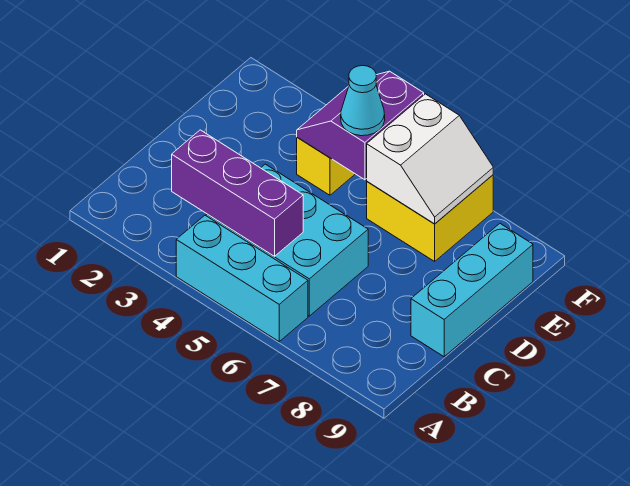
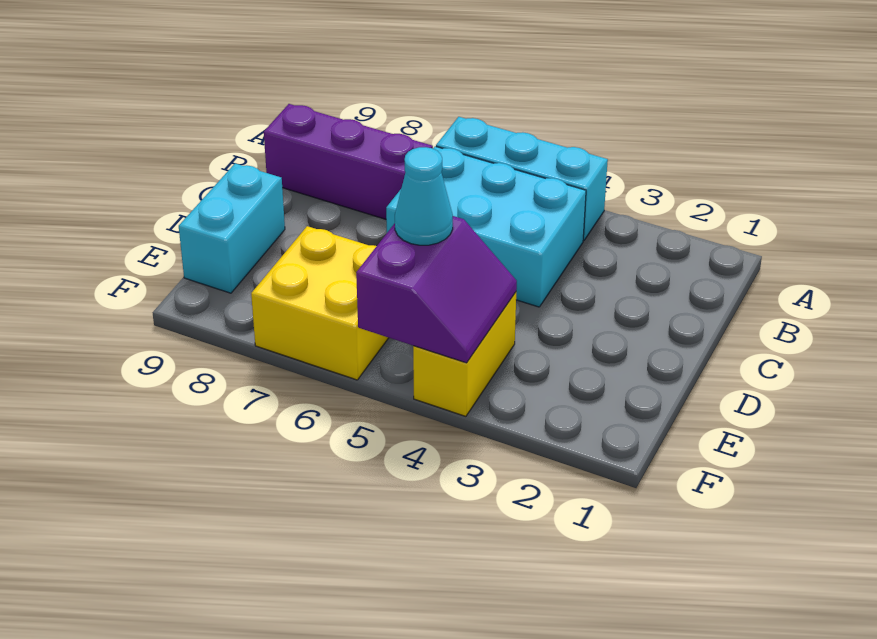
purple 1x3 brick [172,130,303,256] -> purple 1x3 brick moved to [264,104,433,219]
cyan 1x3 brick [411,224,533,357] -> cyan 1x2 brick [179,163,285,293]
white 2x2 slope [367,94,493,224] -> none

